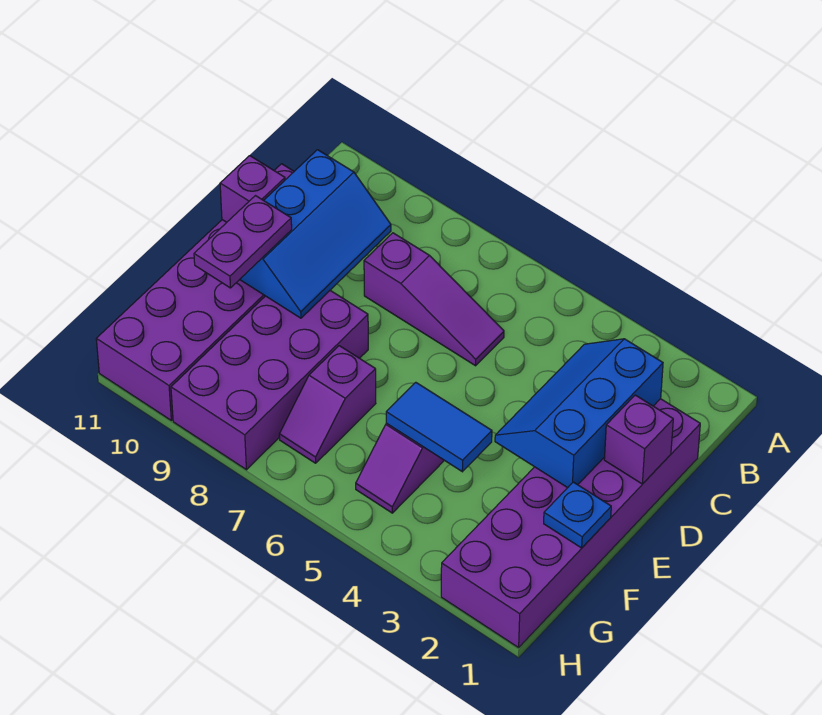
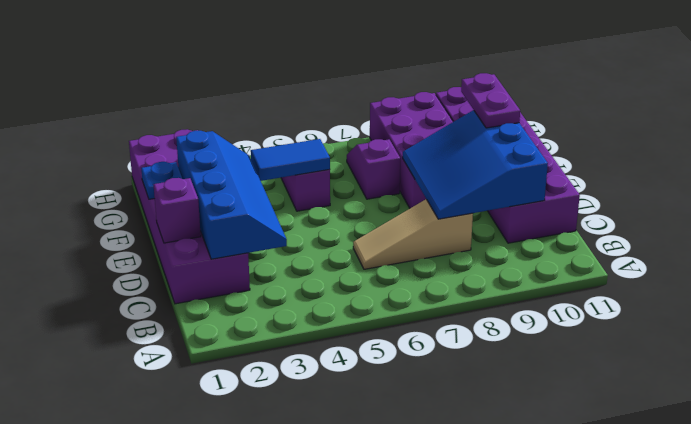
blue 2x3 slope [495,339,663,488] -> blue 2x4 slope [176,131,287,259]
purple 1x3 slope [364,233,504,366] -> tan 1x3 slope [353,199,473,269]
blue 2x3 slope [240,150,391,318] -> blue 3x3 slope [403,110,548,219]
purple 1x1 brick [220,156,285,222] -> none

